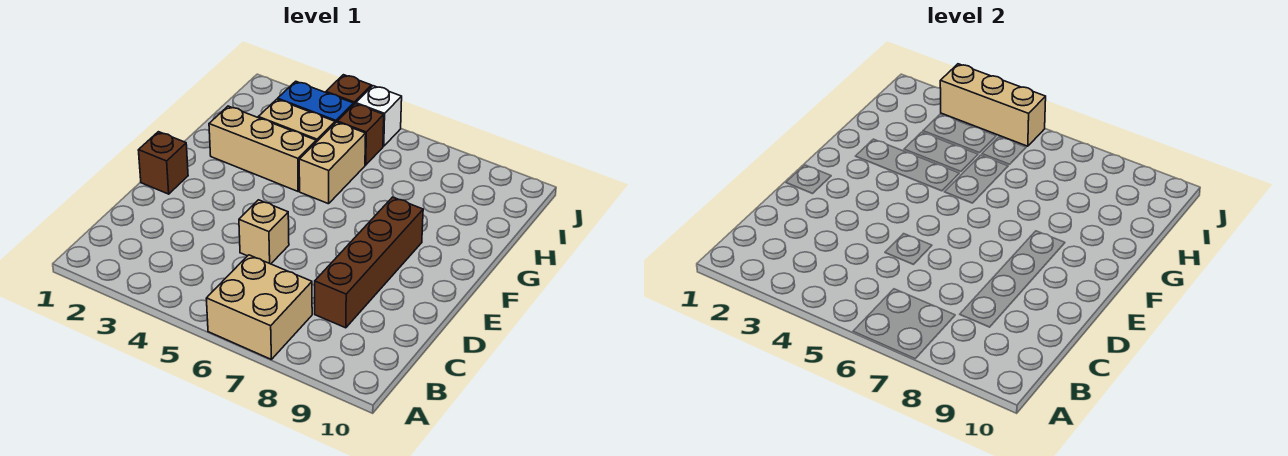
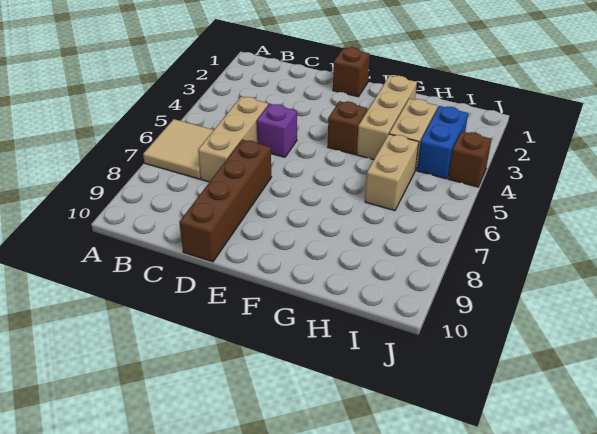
tan 2x2 brick [206,255,312,359] -> tan 2x2 tile [143,119,213,179]
brown 1x4 brick [315,197,423,328] -> brown 1x4 brick turned to [179,140,271,262]
tan 1x1 brick [239,200,289,264] -> purple 1x1 brick [257,104,297,157]
tan 1x2 brick [299,122,366,204] -> tan 1x2 brick turned to [365,134,418,211]
brown 1x1 brick [337,104,384,165] -> brown 1x1 brick moved to [328,101,367,155]
tan 1x3 brick [940,64,1046,146] -> tan 1x3 brick moved to [198,96,268,182]
white 1x1 brick [356,86,402,146] -> none

